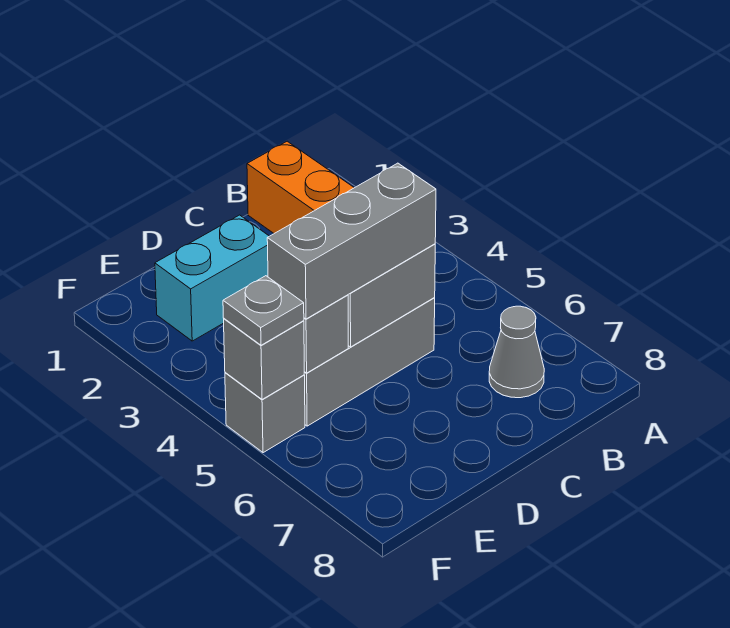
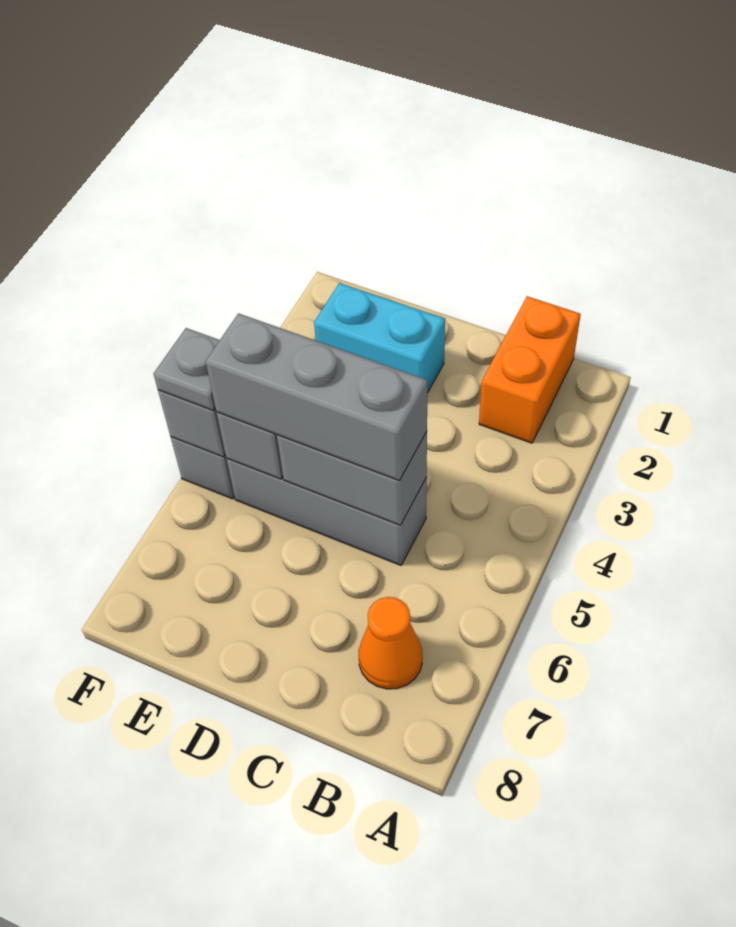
grey 1x1 cone [489,306,544,398] -> orange 1x1 cone [358,597,423,689]

